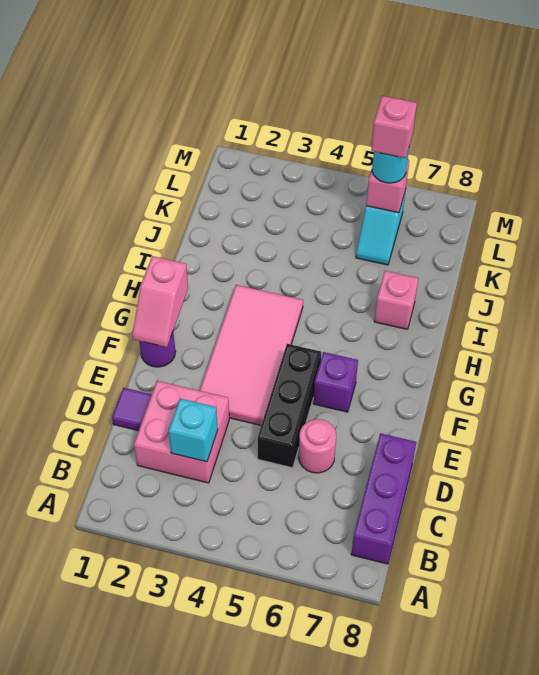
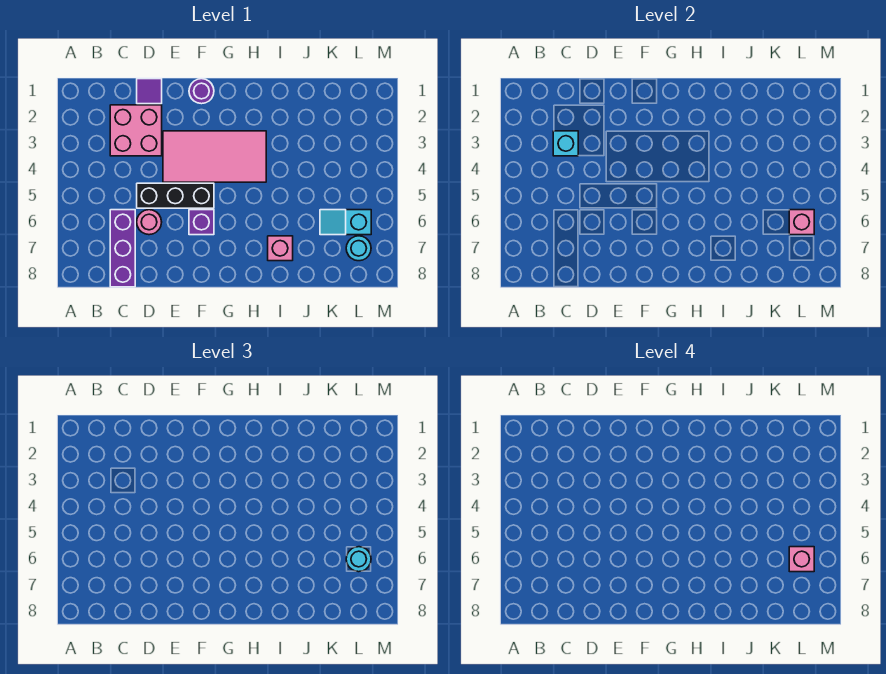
purple 1x3 brick [351,433,416,564] -> purple 1x3 brick turned to [110,210,135,287]
pink 1x2 slope [132,256,188,347] -> none
none -> cyan 1x1 round brick [346,236,371,261]

